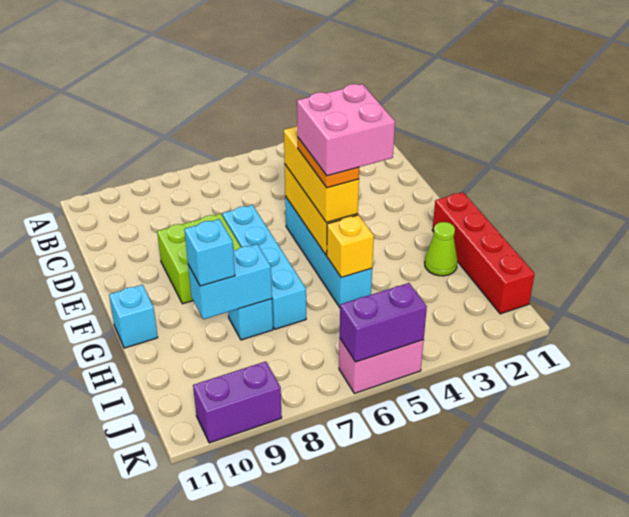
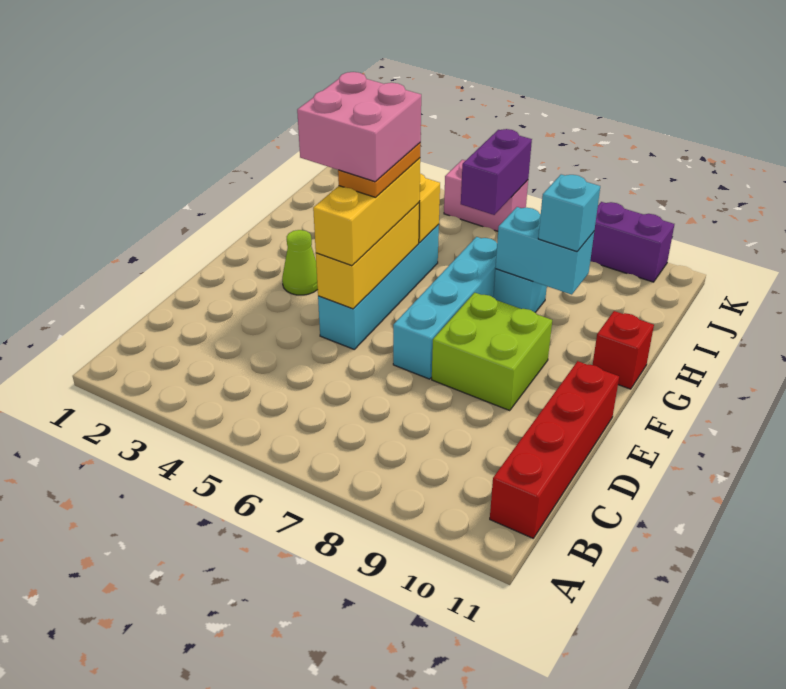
red 1x4 brick [432,192,535,314] -> red 1x4 brick moved to [490,361,619,538]
cyan 1x1 brick [109,285,158,348] -> red 1x1 brick [593,311,654,389]
lime 1x1 cone [425,222,457,276] -> lime 1x1 cone moved to [282,230,318,295]
purple 1x2 brick [340,283,427,362] -> purple 1x2 brick turned to [461,129,532,215]

